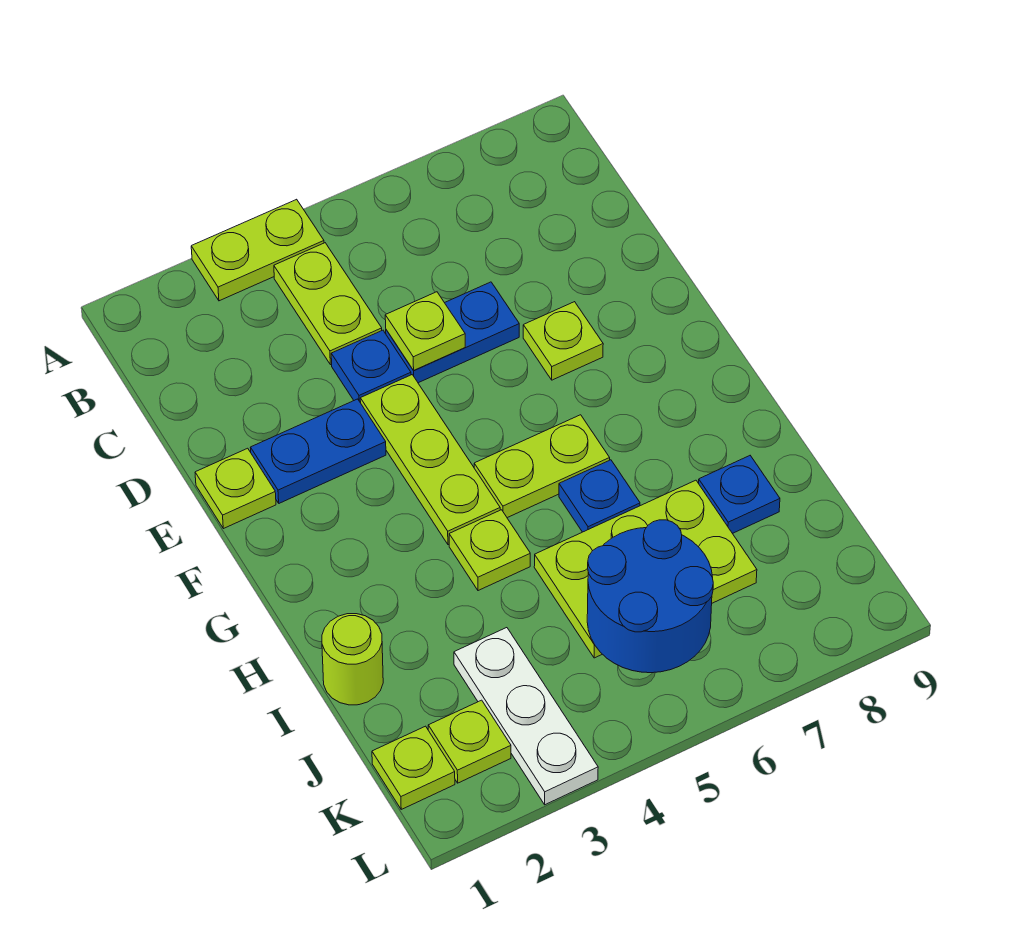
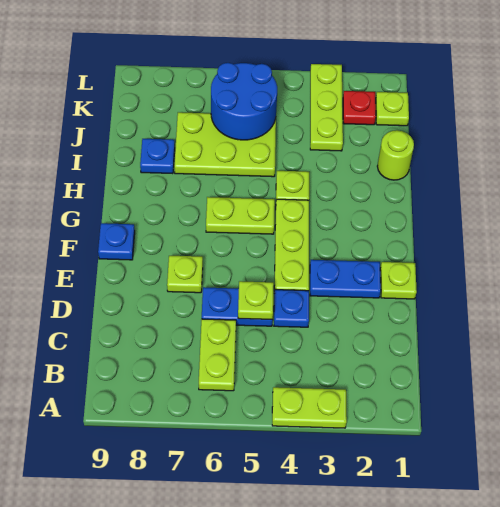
lime 1x2 plate [274,243,382,365] -> lime 1x2 plate moved to [199,319,236,391]
blue 1x1 plate [559,460,640,532] -> blue 1x1 plate moved to [98,223,135,260]
white 1x3 plate [454,628,598,805] -> lime 1x3 plate [310,64,343,151]
lime 1x1 plate [428,700,511,783] -> red 1x1 plate [343,91,376,125]

